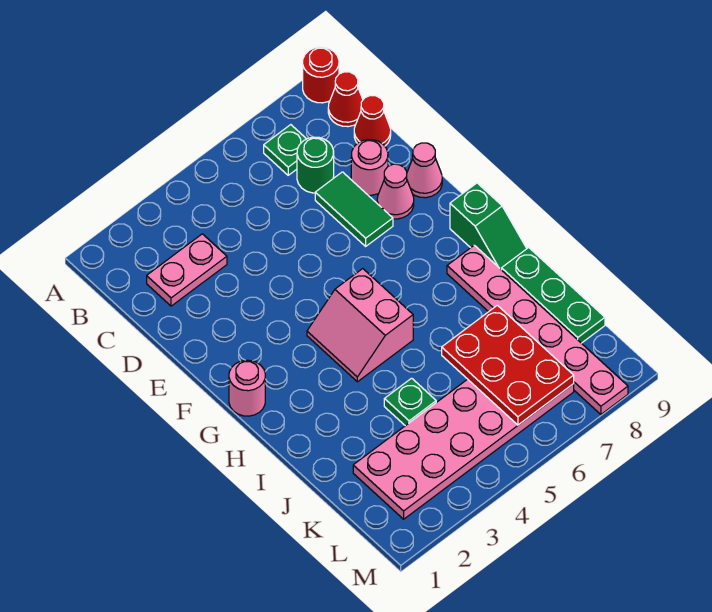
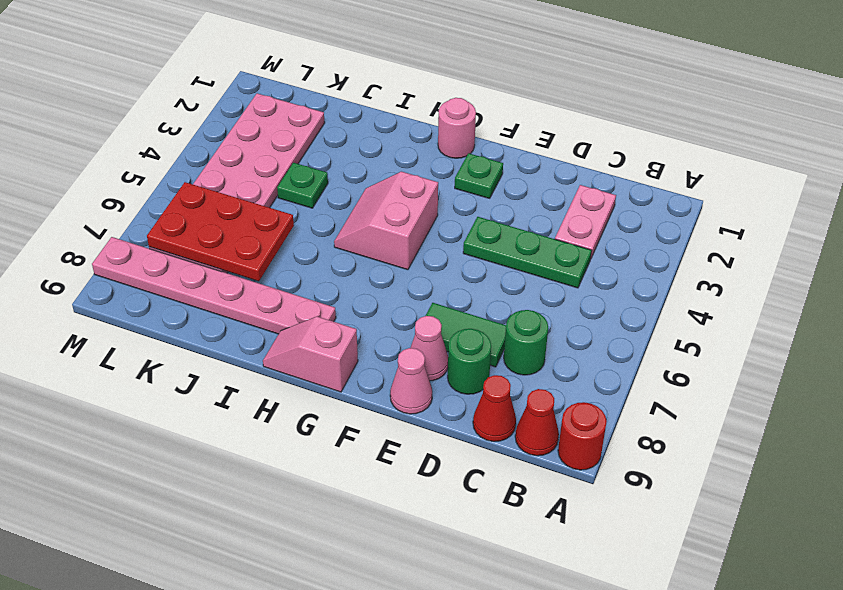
green 1x1 plate [264,125,306,175] -> green 1x1 plate moved to [455,153,503,198]
pink 1x1 round brick [351,140,388,195] -> green 1x1 round brick [448,329,491,394]
pink 2x2 slope [307,269,413,382] -> pink 2x2 slope turned to [334,172,438,270]
green 1x2 slope [450,183,527,269] -> pink 1x2 slope [263,316,358,392]
green 1x3 plate [501,248,605,343] -> green 1x3 plate moved to [463,217,592,288]

